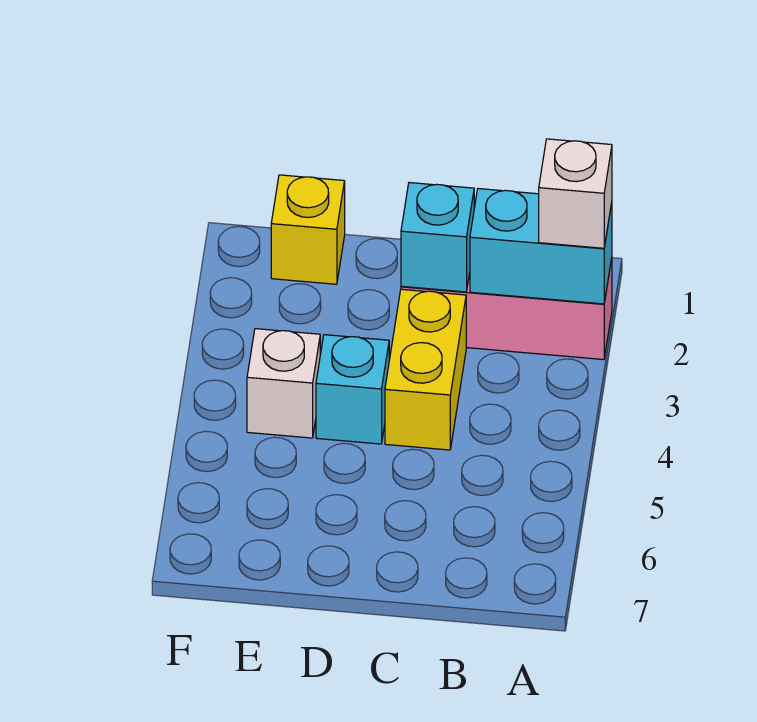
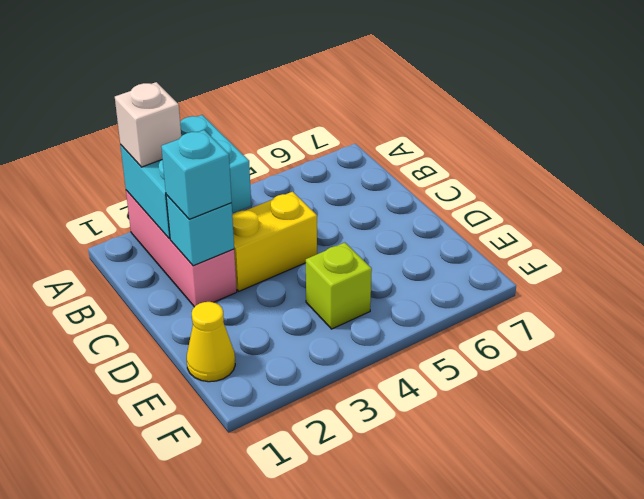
cyan 1x2 brick [470,189,612,304] -> cyan 2x2 brick [120,115,251,239]
cyan 1x1 brick [316,335,389,444] -> cyan 1x1 brick moved to [161,130,232,219]
yellow 1x1 brick [271,175,345,284] -> yellow 1x1 cone [187,302,235,382]
white 1x1 brick [247,329,320,438] -> lime 1x1 brick [306,243,372,329]

